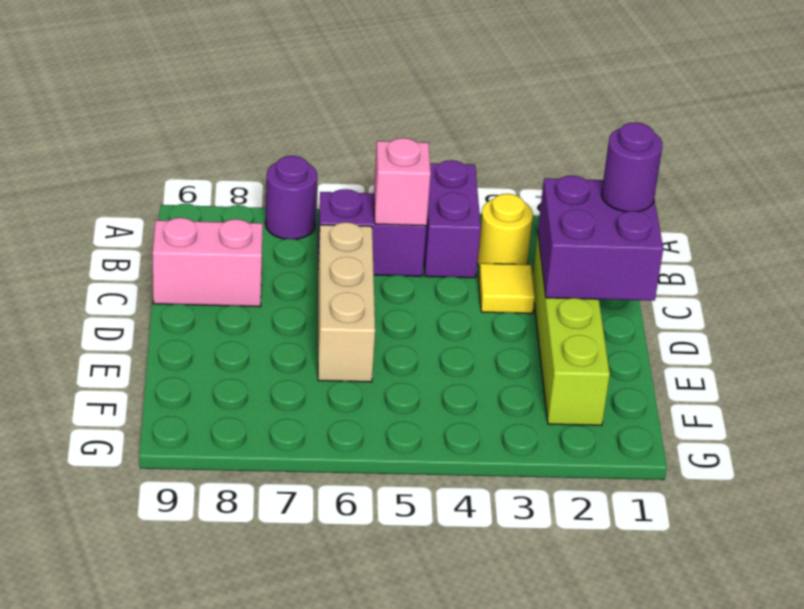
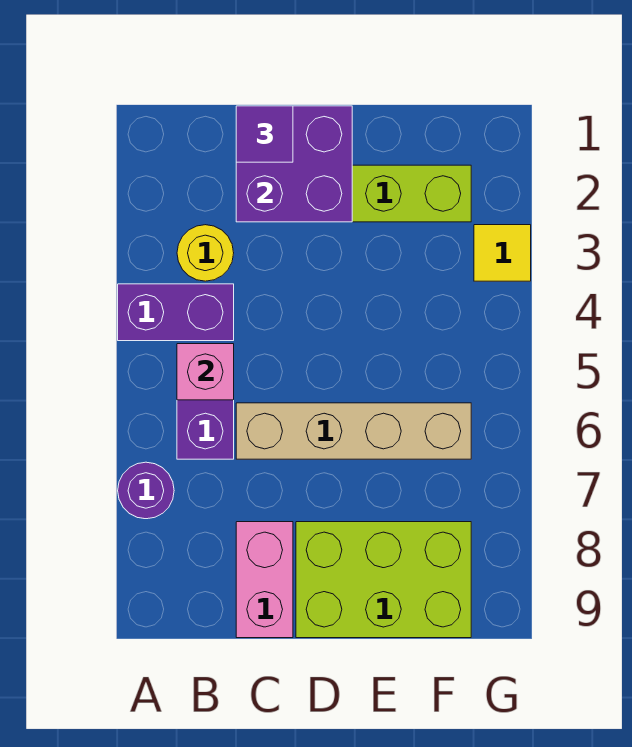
purple 1x1 round brick [602,122,663,212] -> purple 1x1 tile [236,106,293,162]
yellow 1x1 tile [479,263,535,313] -> yellow 1x1 tile moved to [474,225,531,281]
tan 1x3 brick [318,222,375,382] -> tan 1x4 brick [236,403,471,459]
none -> lime 2x3 brick [296,522,471,638]

